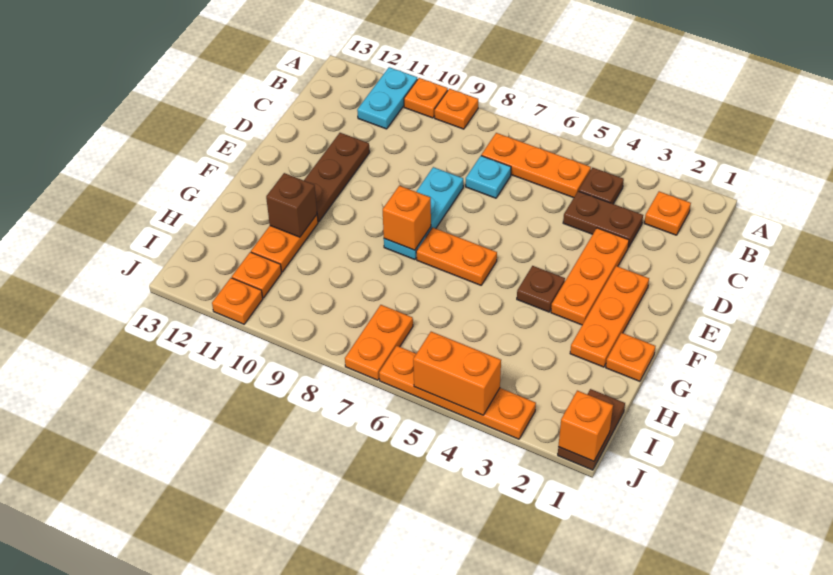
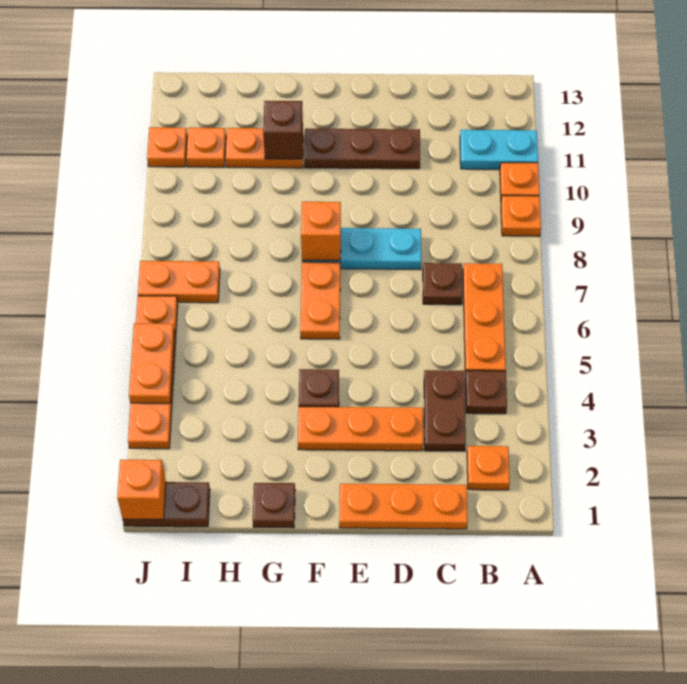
cyan 1x1 plate [466,156,511,198] -> brown 1x1 plate [423,263,463,305]
orange 1x3 plate [570,266,649,367] -> orange 1x3 plate moved to [339,484,468,529]
orange 1x1 plate [606,333,655,381] -> brown 1x1 plate [253,483,295,528]
orange 1x2 brick [413,332,501,415] -> orange 1x2 plate [129,323,175,403]

